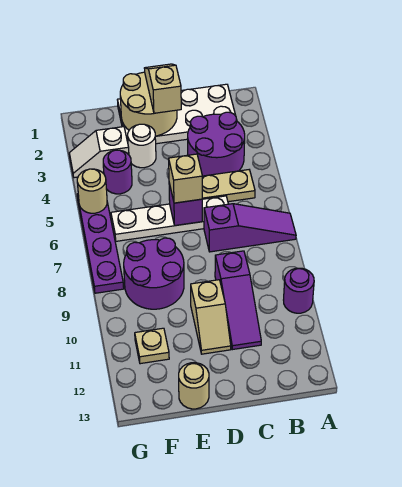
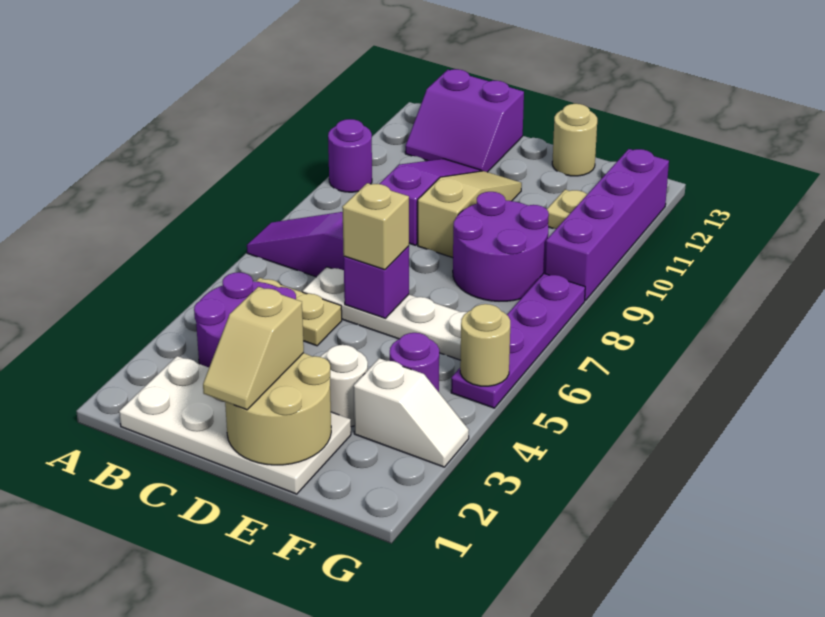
none -> purple 2x2 slope [405,69,524,172]
tan 1x2 slope [191,280,231,354] -> tan 1x3 slope [418,171,522,258]
none -> purple 1x4 brick [545,149,669,301]

